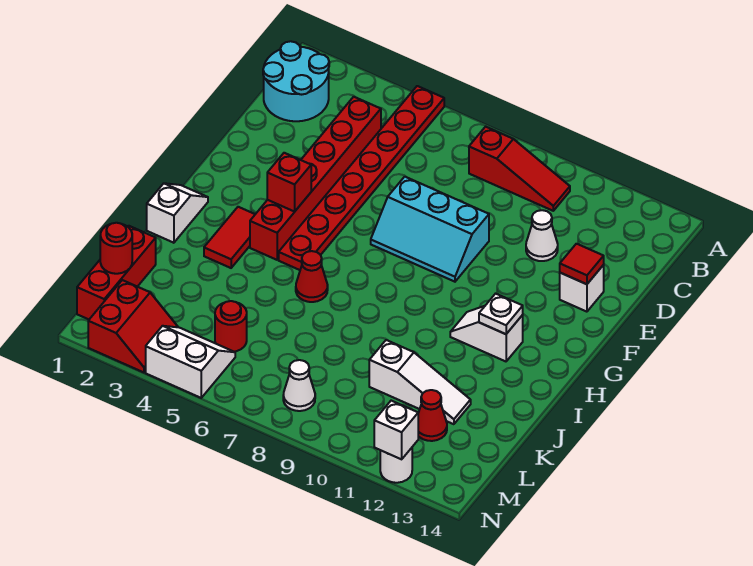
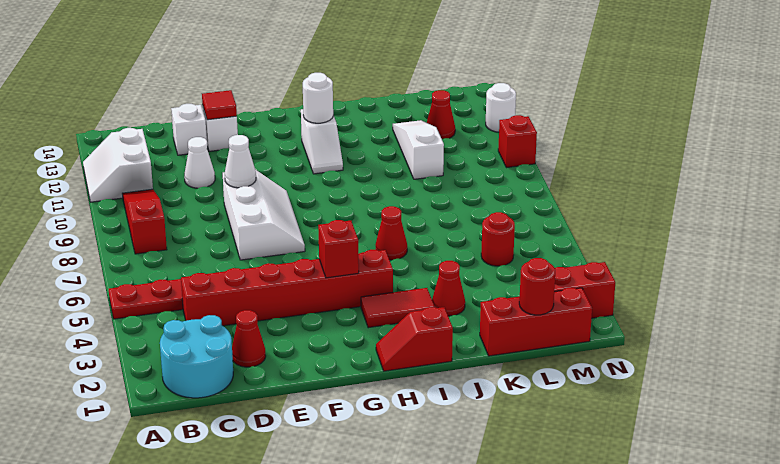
none -> red 1x1 cone [232,310,266,367]
cyan 2x3 slope [371,177,489,282] -> white 2x3 slope [223,170,305,260]
white 1x2 slope [147,183,208,243] -> red 1x2 slope [376,307,453,371]
white 1x1 plate [479,294,523,334] -> white 1x1 round brick [303,73,333,123]
none -> red 1x1 cone [432,261,465,316]
white 2x2 slope [146,326,235,398] -> white 2x2 slope moved to [83,127,153,202]
white 1x1 cone [283,360,315,411] -> white 1x1 cone moved to [225,135,256,188]
none -> red 1x1 brick [498,115,537,168]
white 1x1 brick [374,401,418,459] -> white 1x1 brick moved to [171,104,207,155]

